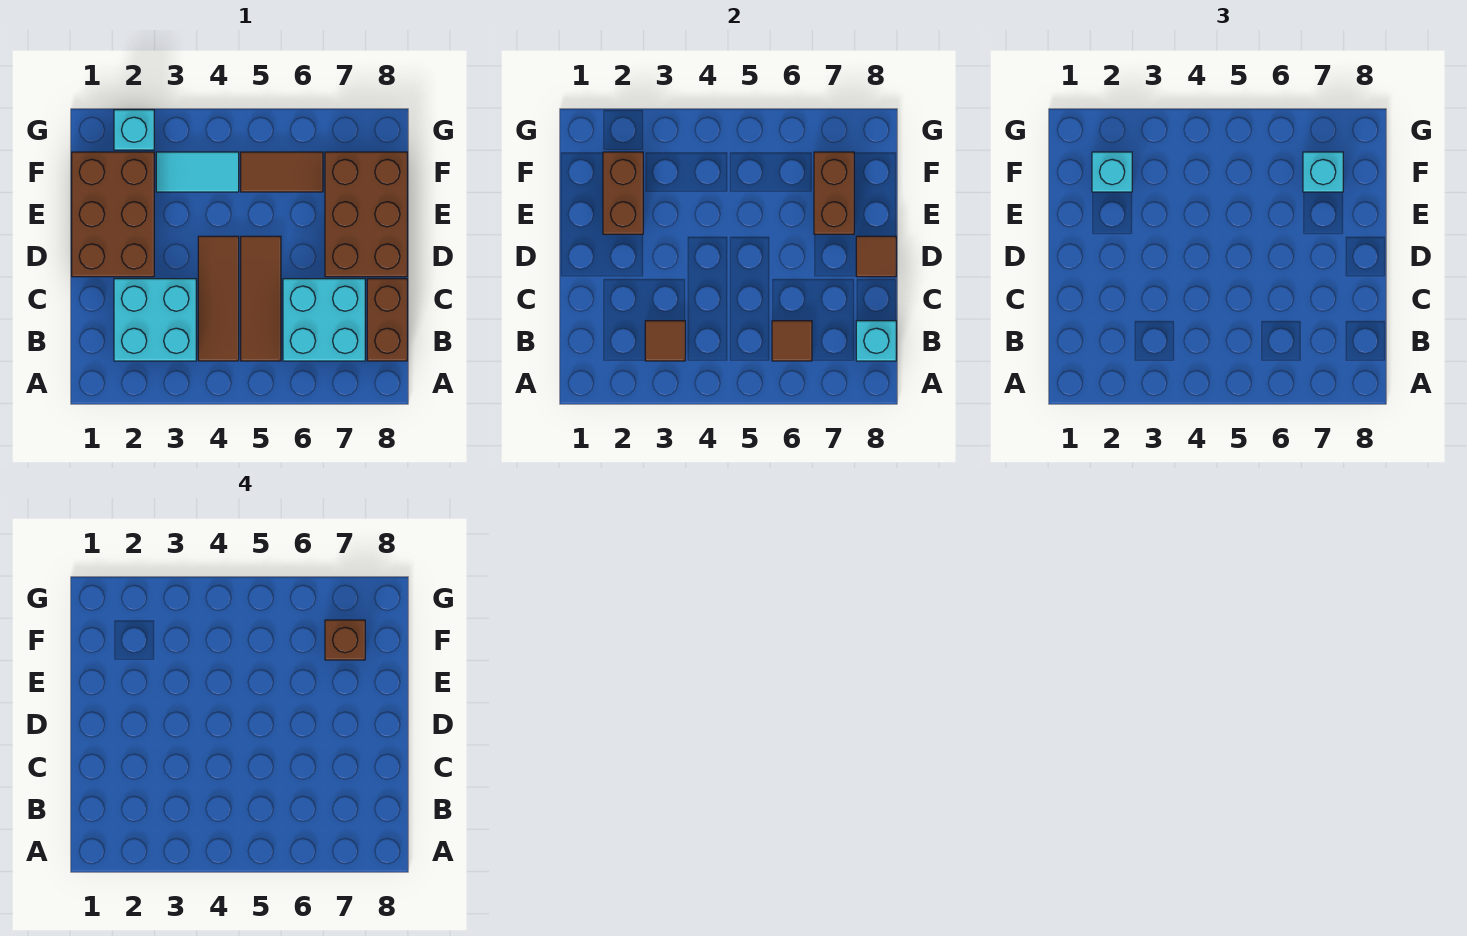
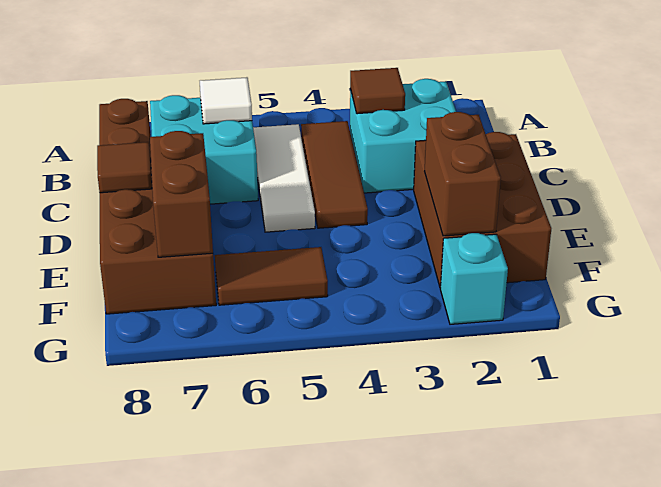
brown 1x3 tile [241,236,281,361] -> white 1x3 tile [253,124,315,232]
brown 1x1 tile [772,321,812,361] -> white 1x1 tile [200,77,252,124]
cyan 1x1 brick [856,321,896,361] -> none
cyan 1x1 brick [1092,152,1132,192] -> none
cyan 1x2 tile [156,152,239,192] -> none
cyan 1x1 brick [1303,152,1343,192] -> none
brown 1x1 brick [325,620,365,660] -> none

